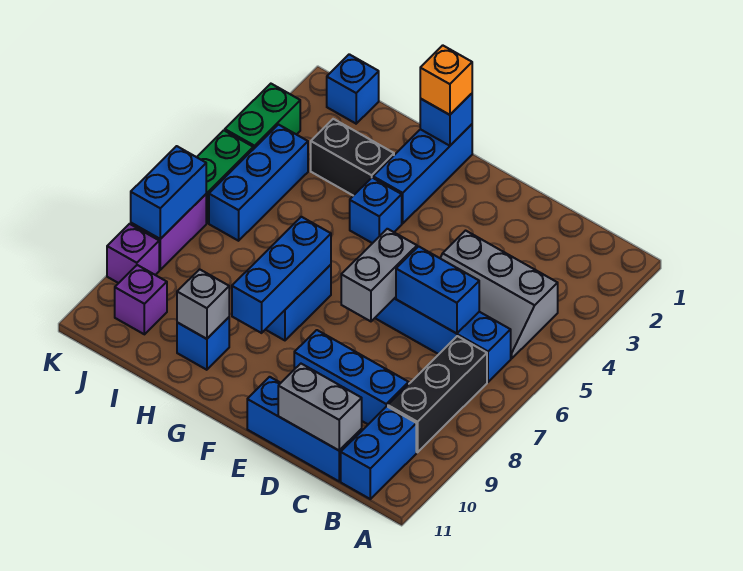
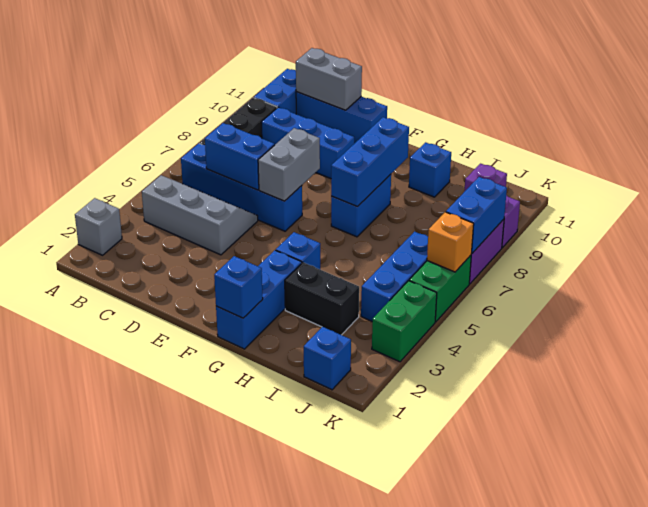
orange 1x1 brick [420,45,472,115] -> orange 1x1 brick moved to [427,212,474,272]
grey 1x1 brick [177,269,229,339] -> grey 1x1 brick moved to [75,198,122,255]

